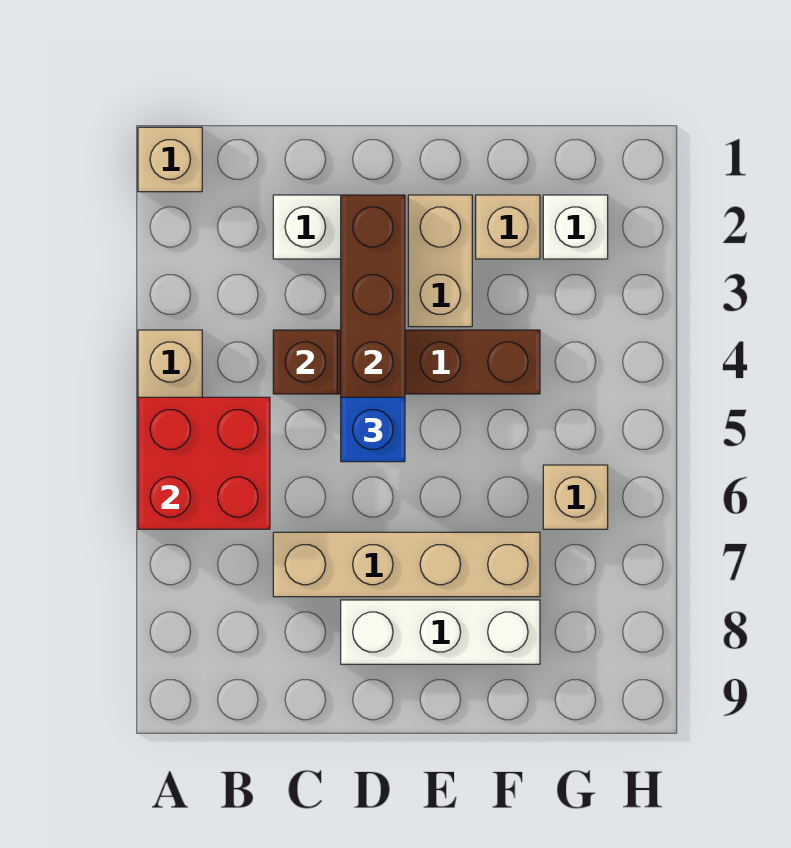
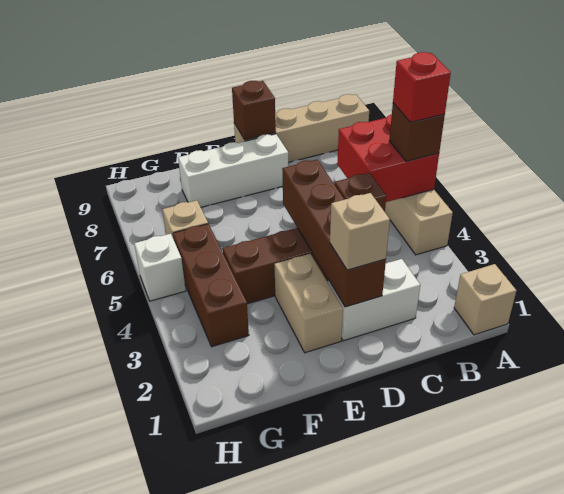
none -> brown 1x1 brick [389,103,445,162]
none -> red 1x1 brick [393,52,451,122]
tan 1x4 brick [273,532,540,597] -> tan 1x4 brick moved to [234,94,369,162]
blue 1x1 brick [341,397,405,462] -> none
none -> brown 1x1 brick [232,81,276,140]
tan 1x1 brick [476,195,540,259] -> tan 1x1 brick moved to [330,193,390,270]
white 1x1 brick [543,195,608,259] -> white 1x1 brick moved to [134,234,186,301]
none -> brown 1x3 brick [173,224,249,347]

